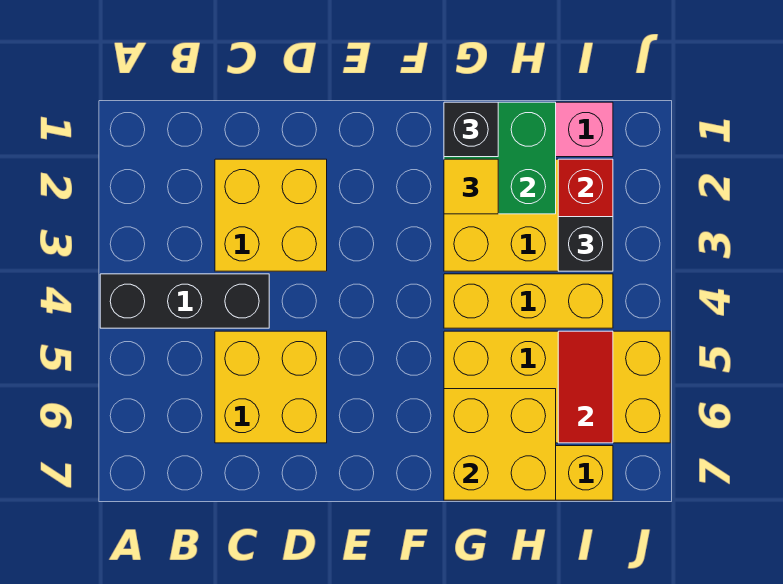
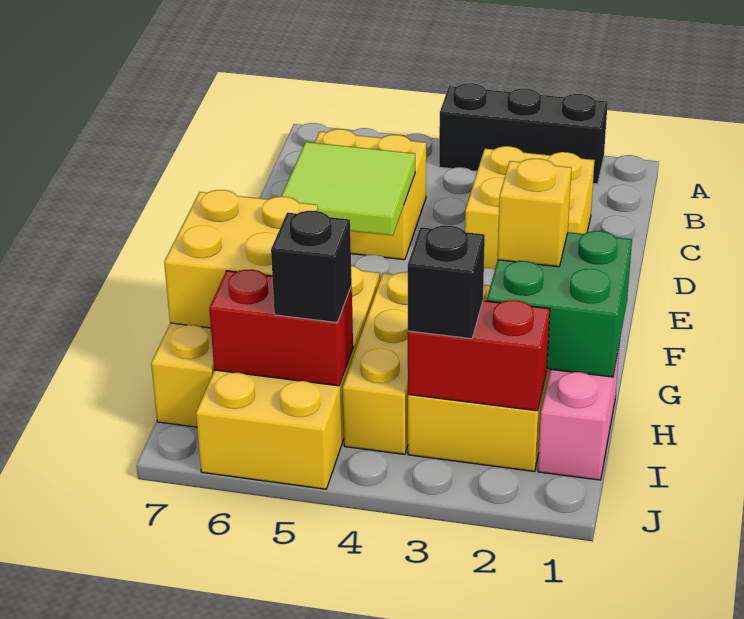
black 1x3 brick [100,274,269,328] -> black 1x3 brick turned to [439,83,608,184]
none -> lime 2x2 tile [281,142,415,236]
black 1x1 brick [444,102,498,157] -> black 1x1 brick moved to [271,211,352,323]
yellow 1x1 tile [444,159,498,214] -> yellow 1x1 brick [498,159,571,267]
red 1x2 tile [558,331,613,443] -> red 1x2 brick [209,270,353,386]

